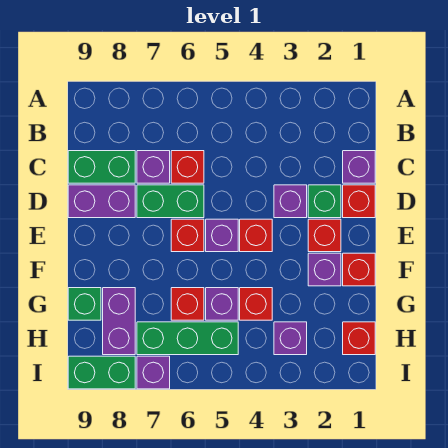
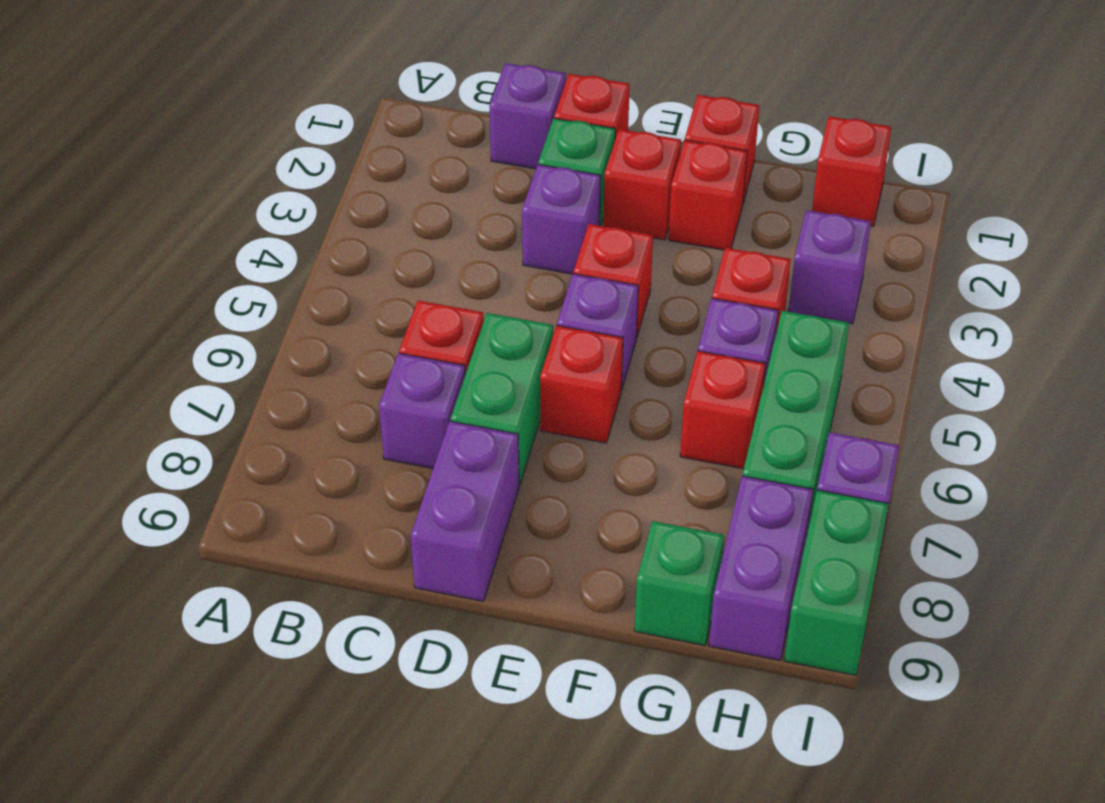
green 1x2 brick [68,151,135,183] -> none
purple 1x1 brick [308,253,341,286] -> red 1x1 brick [668,140,747,250]
purple 1x2 brick [103,288,135,355] -> purple 1x2 brick turned to [709,476,813,660]

